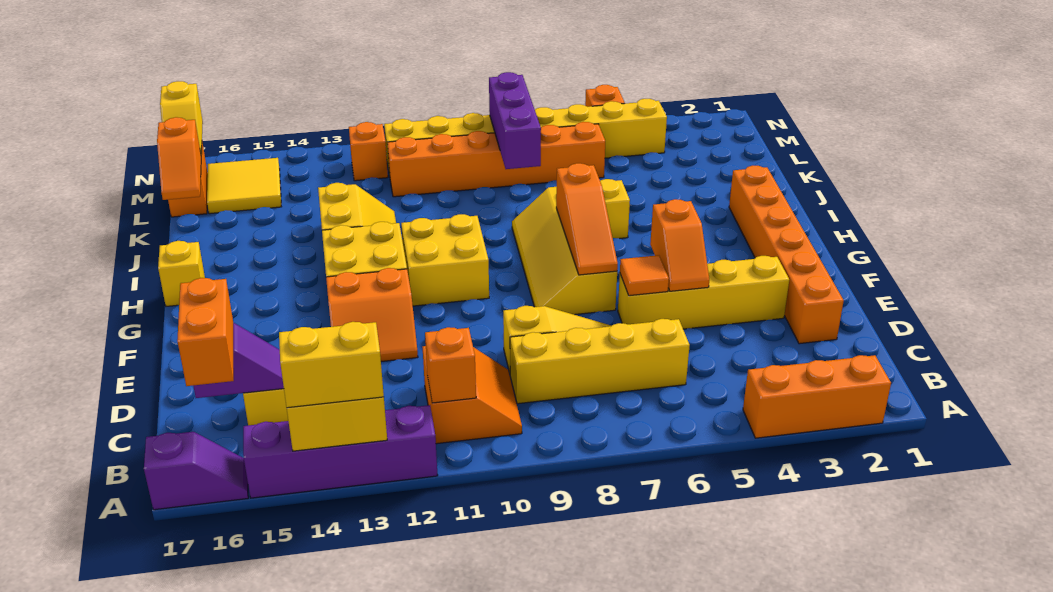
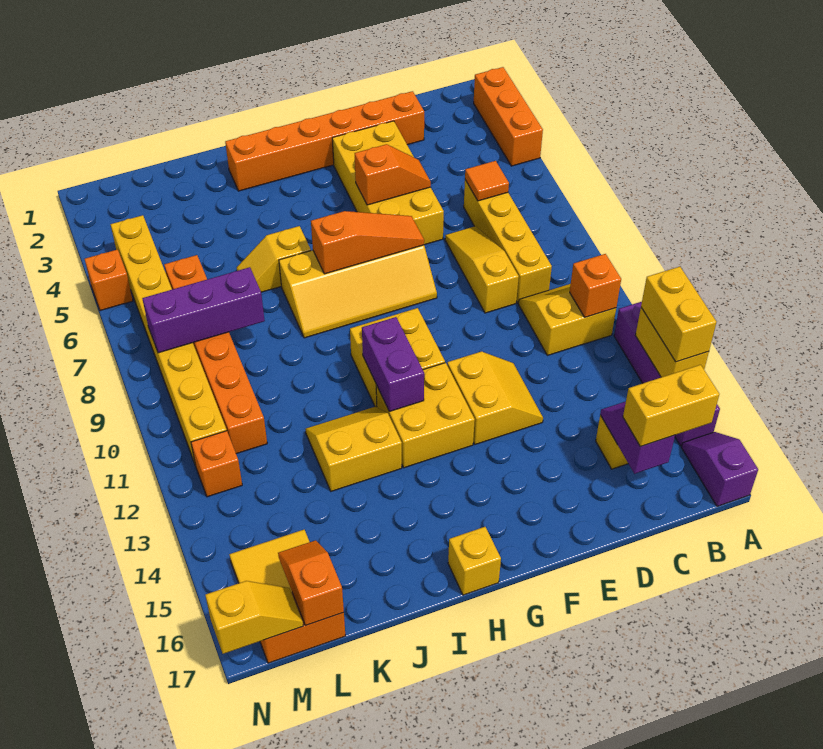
orange 2x2 slope [423,346,522,444] -> yellow 2x2 slope [519,284,616,355]
orange 1x2 brick [177,278,234,386] -> yellow 1x2 brick [623,365,719,447]
yellow 1x4 brick [618,256,789,329] -> yellow 2x4 brick [332,121,444,245]
orange 1x1 tile [620,255,669,296] -> orange 1x1 tile moved to [465,161,509,201]
orange 2x2 slope [326,268,418,361] -> yellow 2x2 slope [447,351,543,444]
none -> purple 1x2 brick [362,317,424,411]
orange 1x2 slope [157,117,201,200] -> orange 1x2 slope turned to [278,540,344,626]

